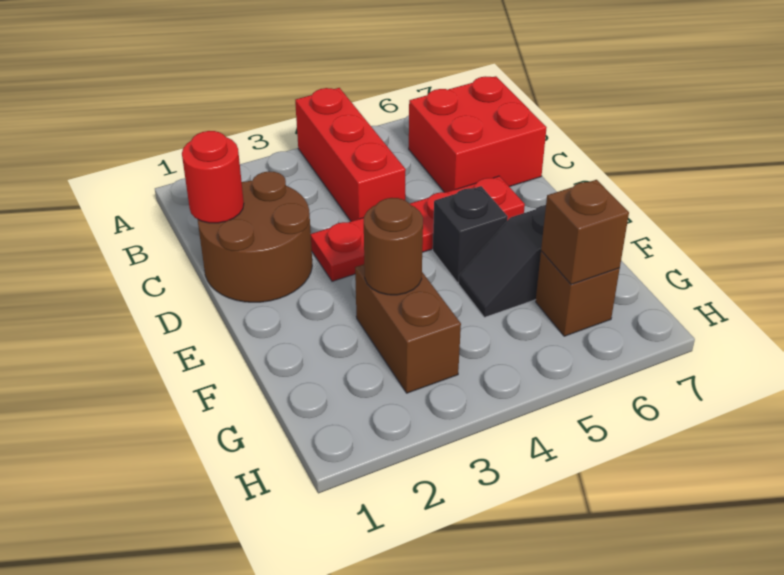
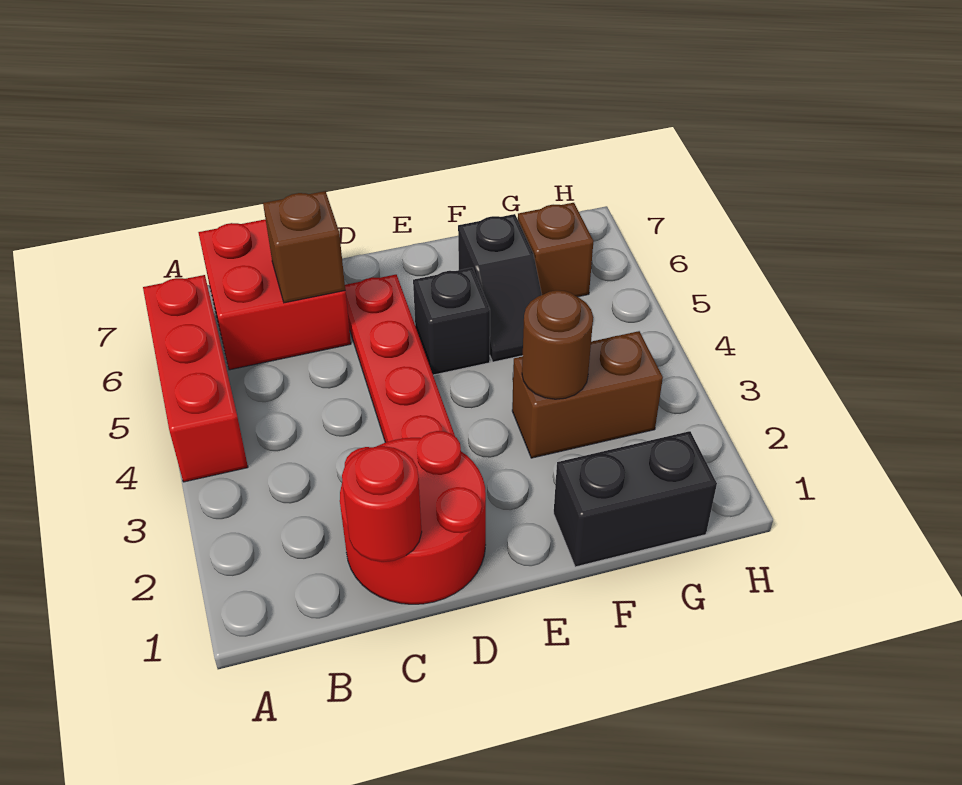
red 1x3 brick [295,88,406,221] -> red 1x3 brick turned to [143,275,248,482]
brown 2x2 round brick [198,171,312,302] -> red 2x2 round brick [340,431,486,604]
none -> black 1x2 brick [554,431,717,567]
brown 1x1 brick [541,180,629,285] -> brown 1x1 brick moved to [263,191,345,303]

